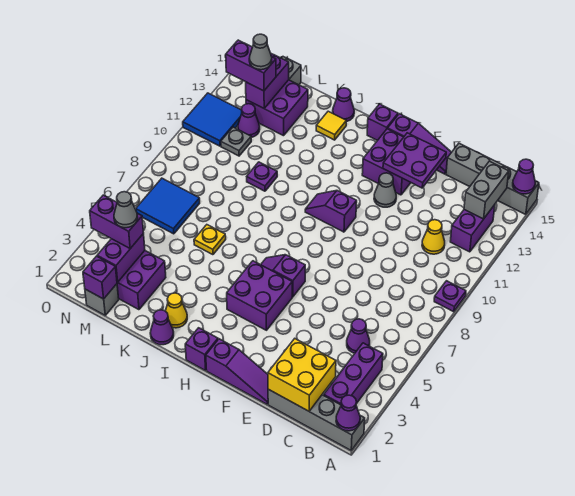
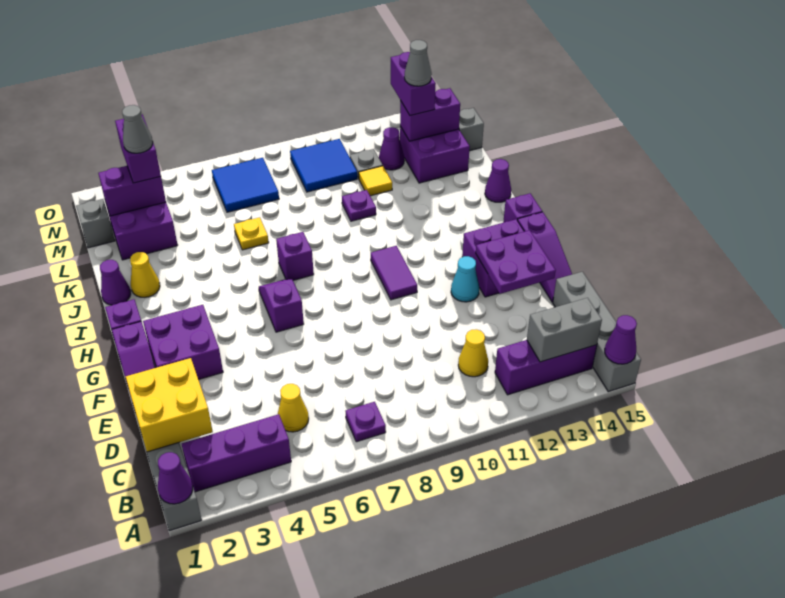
purple 1x1 plate [434,281,466,312] -> purple 1x1 plate moved to [345,402,386,442]
purple 1x2 brick [450,205,495,252] -> purple 1x3 brick [495,340,597,395]
purple 1x1 cone [347,319,370,353] -> yellow 1x1 cone [278,384,309,432]
grey 1x1 cone [374,173,396,207] -> cyan 1x1 cone [451,256,479,302]
purple 2x2 brick [227,261,292,330] -> purple 2x2 brick moved to [143,305,223,379]
purple 1x2 slope [305,190,357,232] -> purple 1x2 tile [371,246,417,300]
yellow 1x1 tile [316,111,346,140] -> yellow 1x1 tile moved to [359,166,392,196]
purple 1x1 brick [83,256,117,299] -> purple 1x1 brick moved to [276,232,314,280]
blue 2x2 tile [183,93,242,146] -> blue 2x2 tile moved to [290,139,357,192]

